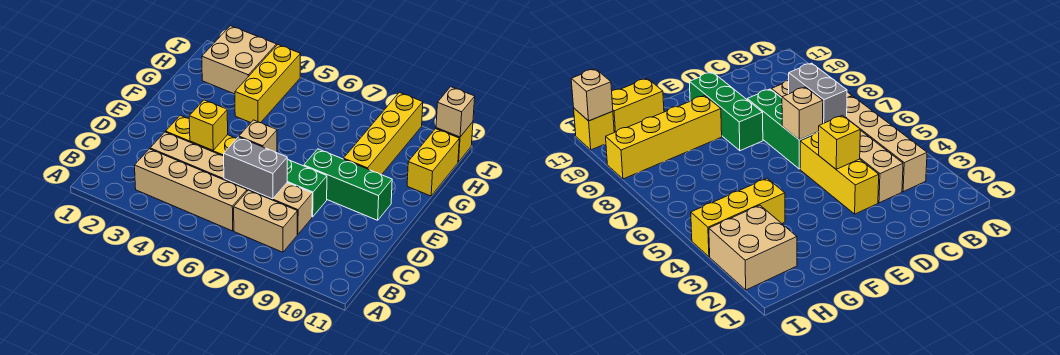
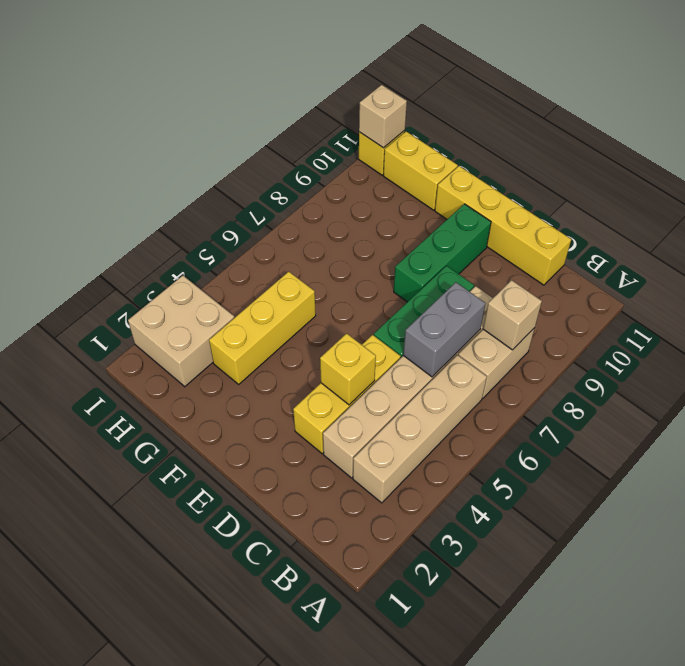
tan 1x1 brick [239,120,277,153] -> tan 1x1 brick moved to [483,280,542,350]
yellow 1x4 brick [344,92,423,175] -> yellow 1x4 brick moved to [435,166,571,285]
yellow 1x3 brick [235,45,301,123] -> yellow 1x3 brick turned to [209,272,316,384]

